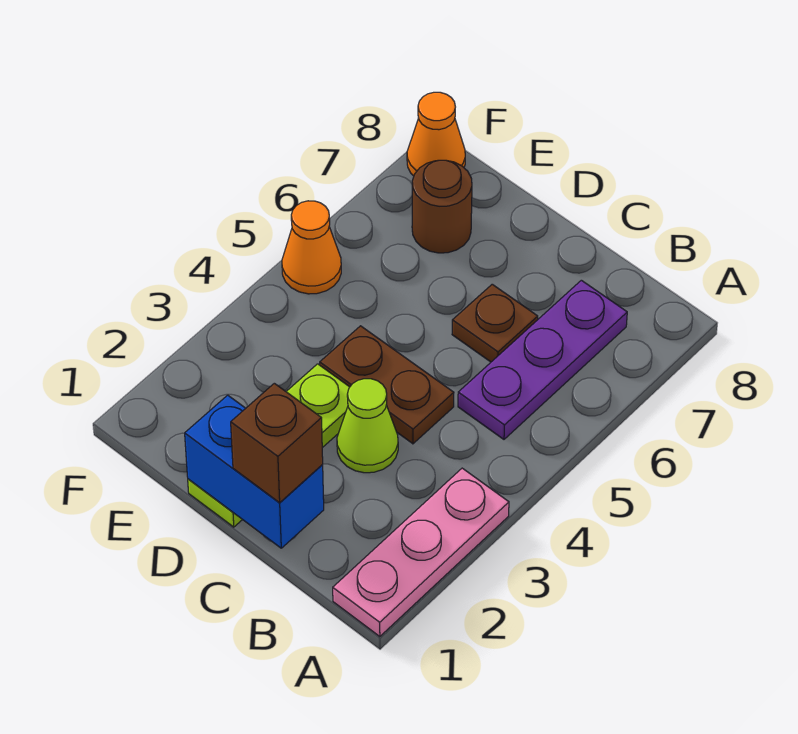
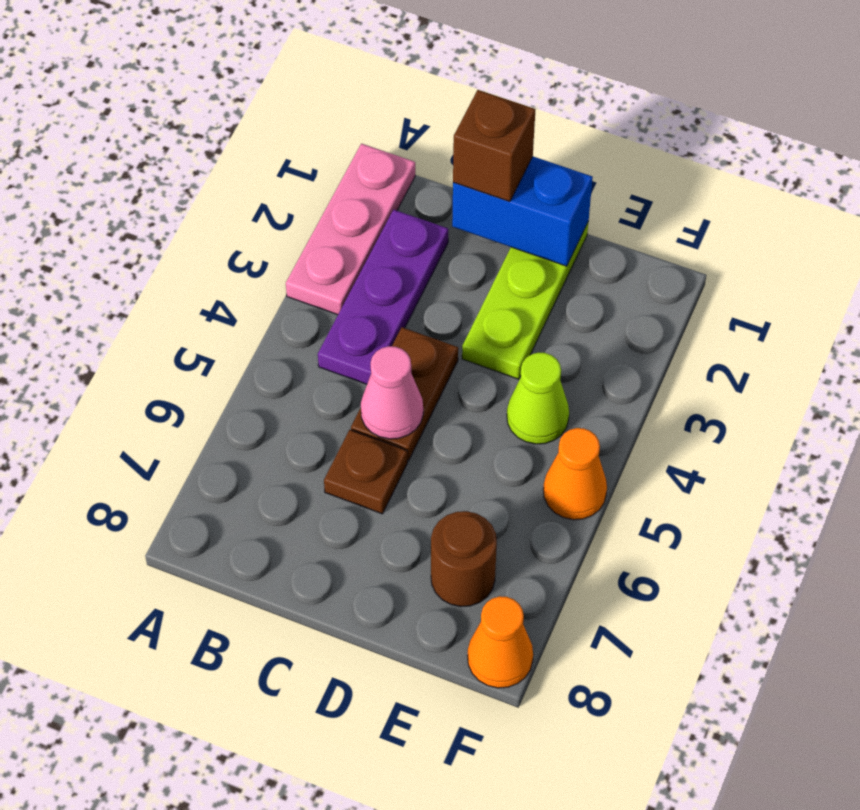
purple 1x3 plate [458,280,627,439] -> purple 1x3 plate moved to [318,210,448,384]
lime 1x1 cone [337,379,398,473] -> lime 1x1 cone moved to [507,353,569,444]
brown 1x2 plate [320,326,454,444] -> brown 1x2 plate turned to [351,327,458,461]
none -> pink 1x1 cone [361,346,423,439]

